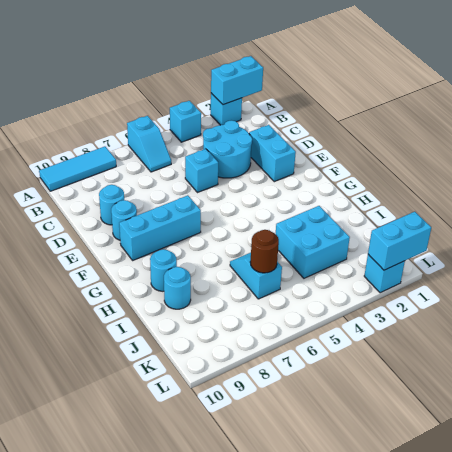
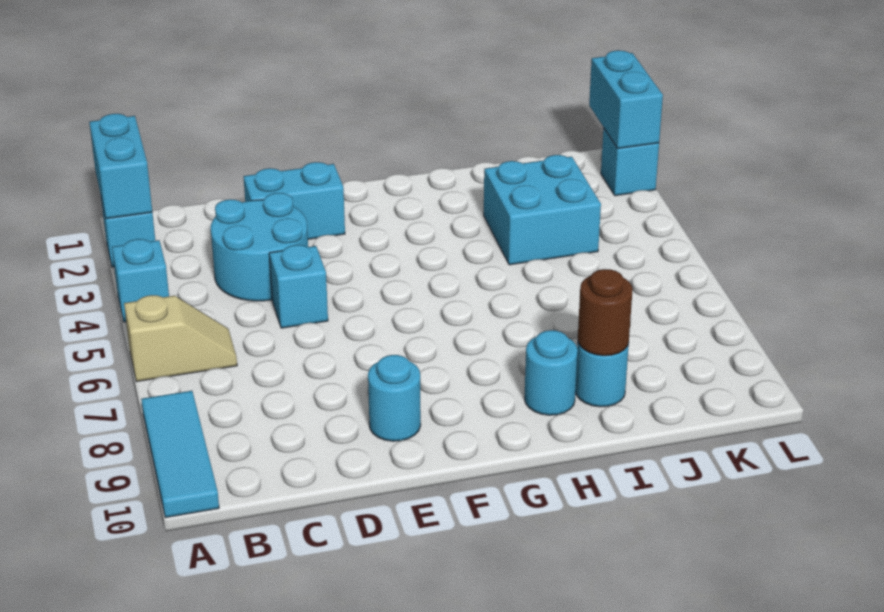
cyan 1x2 slope [127,116,171,172] -> tan 1x2 slope [124,295,237,382]
cyan 1x1 round brick [99,185,124,225] -> none
cyan 1x3 brick [119,195,201,260] -> none
cyan 1x2 slope [230,253,282,299] -> none
brown 1x1 round brick [250,230,279,273] -> brown 1x1 round brick moved to [578,269,633,356]

